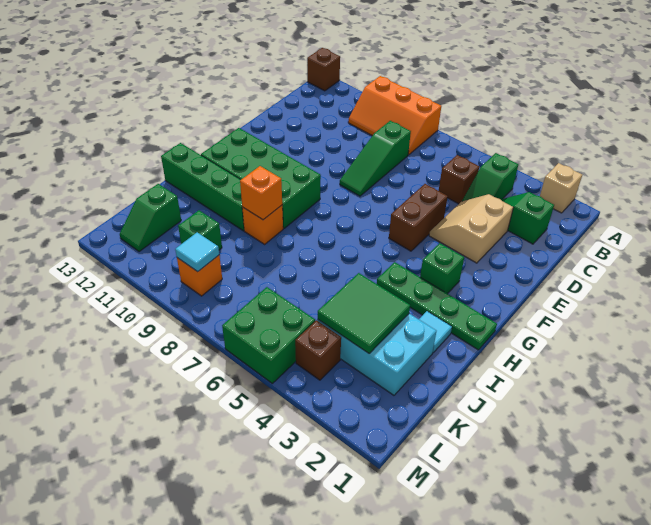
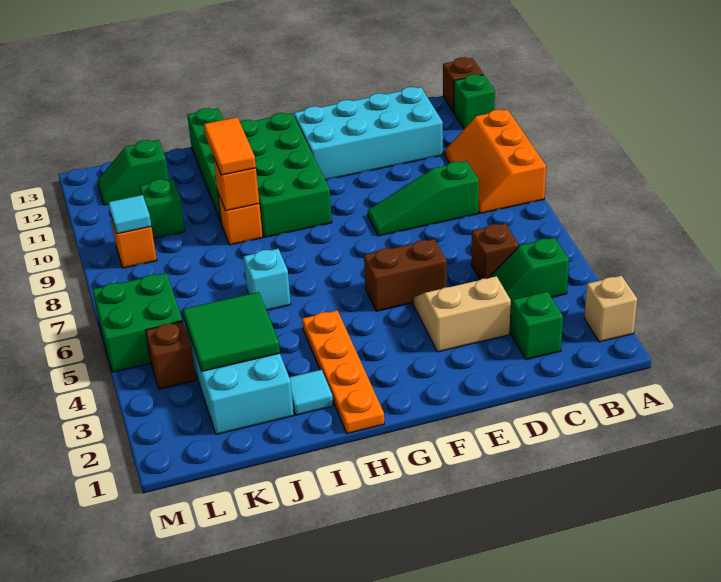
none -> cyan 2x4 brick [294,87,443,180]
green 1x1 brick [420,243,464,294] -> green 1x1 brick moved to [454,74,495,129]
green 1x4 plate [377,262,497,350] -> orange 1x4 plate [302,310,384,434]
none -> cyan 1x1 brick [243,249,291,310]
none -> orange 1x2 tile [204,117,256,175]

